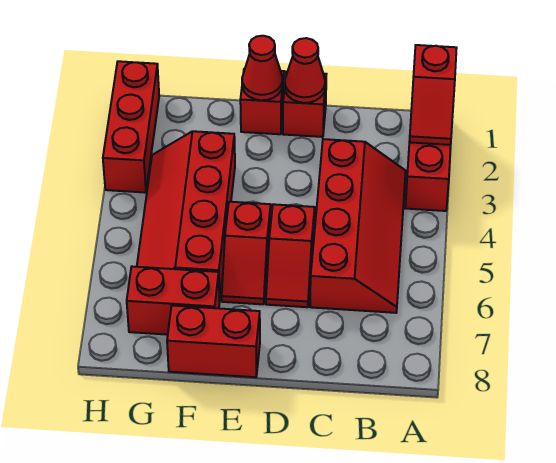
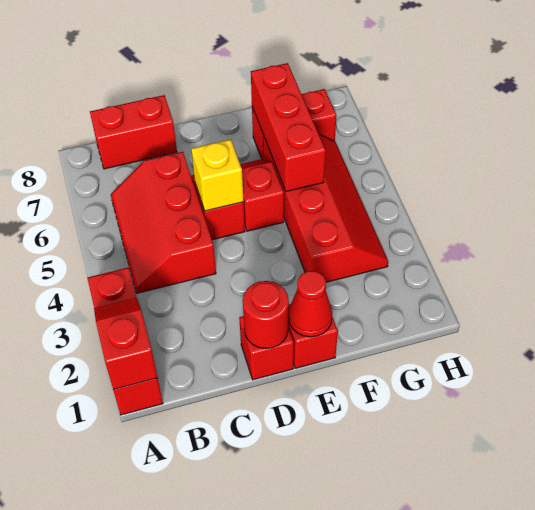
red 2x4 slope [310,139,406,313] -> red 2x3 slope [111,152,216,293]
red 1x1 cone [285,38,325,103] -> red 1x1 round brick [243,281,289,349]
none -> yellow 1x1 brick [191,139,244,211]
red 1x2 brick [167,306,260,377] -> red 1x2 brick moved to [90,95,177,169]
red 1x3 brick [103,61,159,193] -> red 1x3 brick moved to [251,63,326,192]

